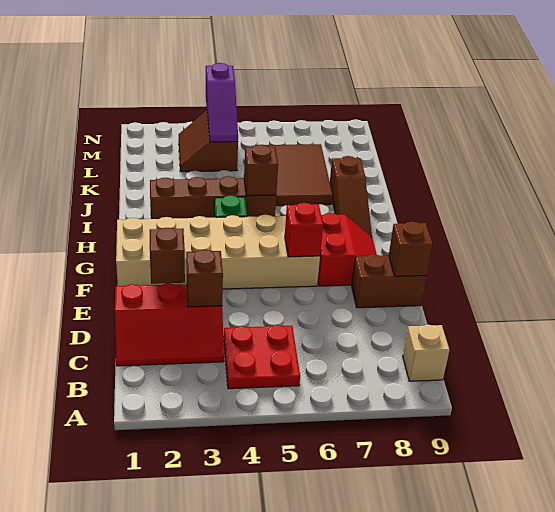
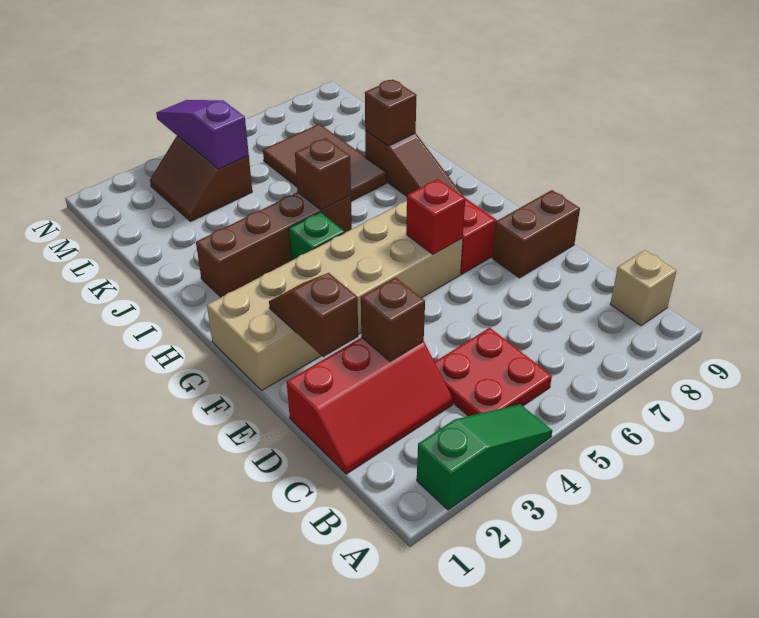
none -> green 1x3 slope [417,404,552,510]
brown 1x1 brick [389,222,433,276] -> brown 1x1 brick moved to [365,79,417,146]
purple 1x3 slope [206,63,238,142] -> purple 1x3 slope turned to [156,100,249,169]

